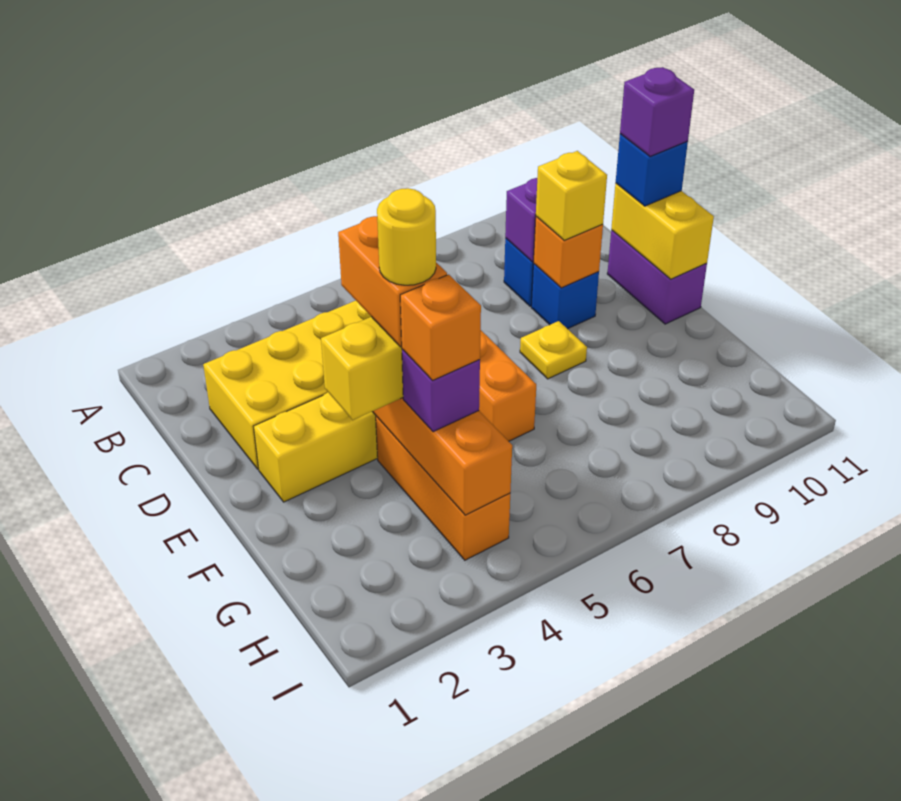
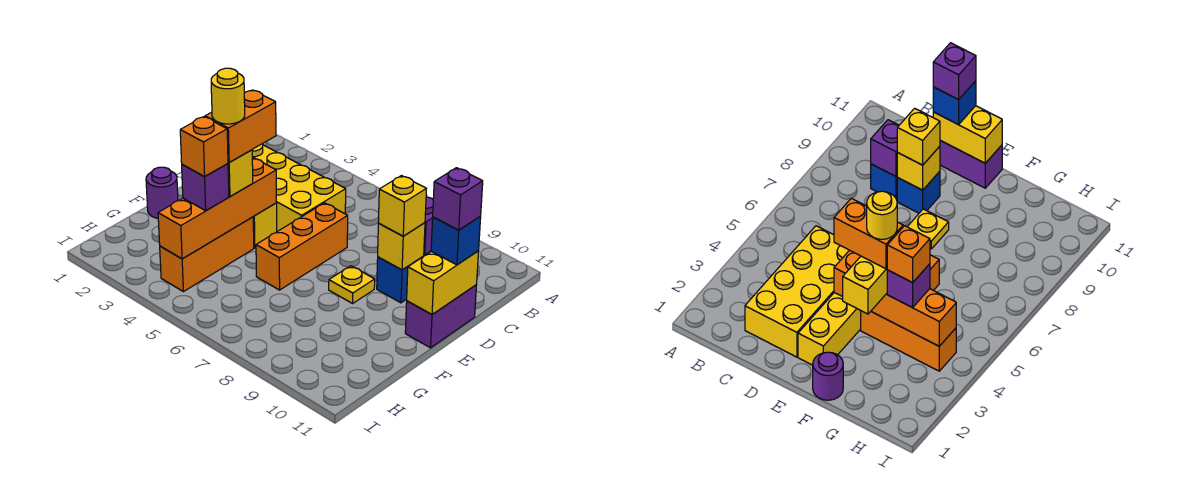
orange 1x1 brick [533,217,603,288] -> yellow 1x1 brick [378,223,425,270]
none -> purple 1x1 round brick [146,167,178,218]

